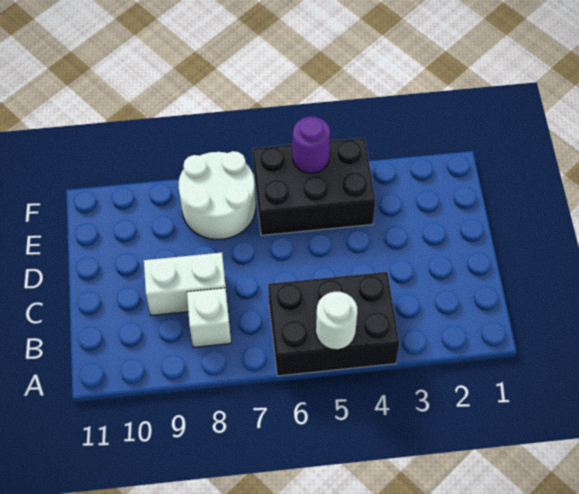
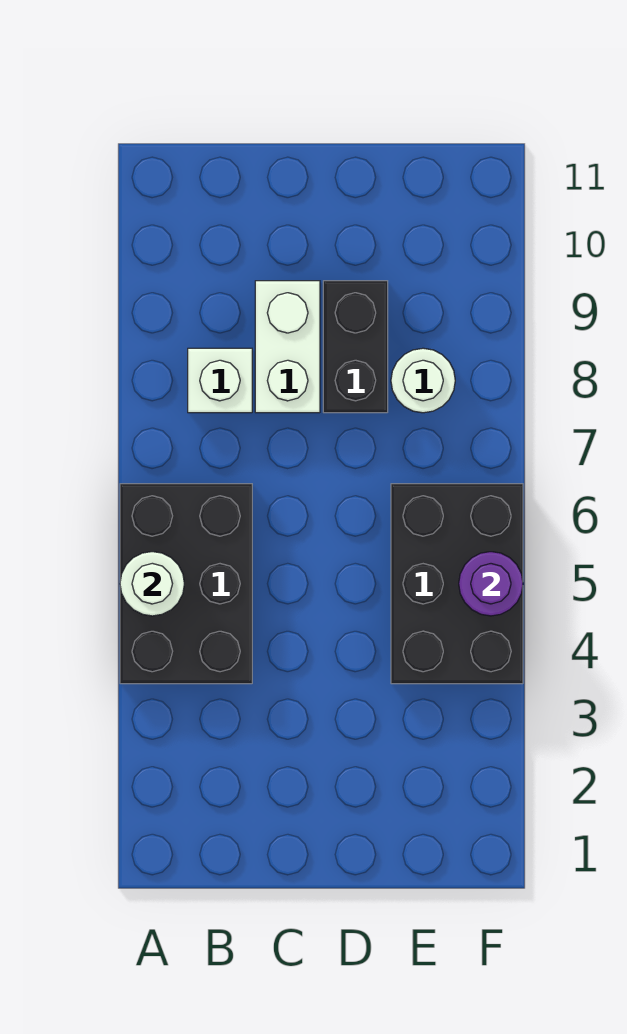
none -> black 1x2 brick [323,281,388,413]
white 2x2 round brick [179,151,256,239] -> white 1x1 round brick [391,348,455,413]

